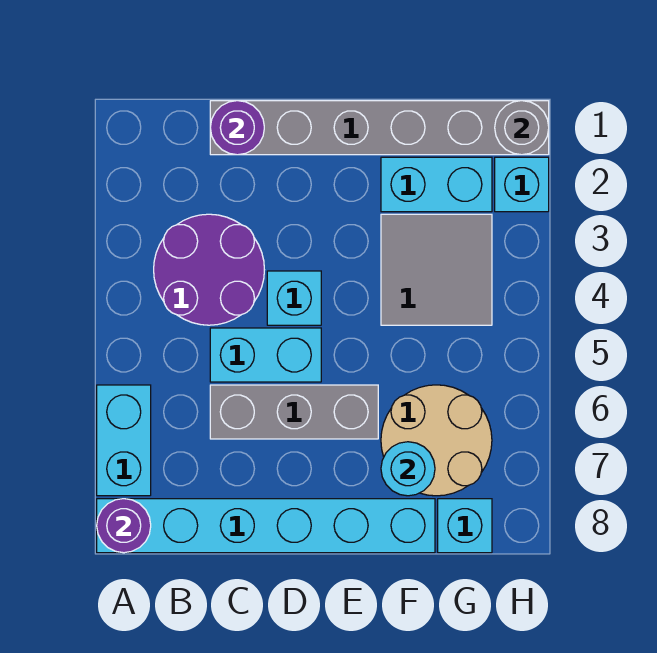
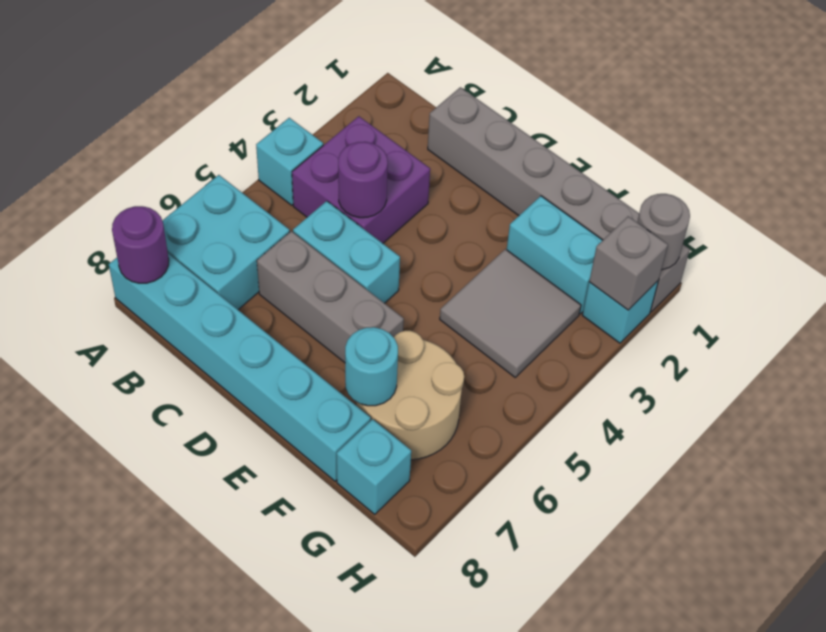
cyan 1x2 brick [97,385,151,496] -> cyan 2x2 brick [162,175,290,310]
purple 2x2 round brick [154,214,264,325] -> purple 2x2 brick [292,116,430,243]
purple 1x1 round brick [210,101,264,155] -> purple 1x1 round brick moved to [338,142,388,218]
cyan 1x1 brick [267,271,321,325] -> cyan 1x1 brick moved to [256,118,323,205]
none -> grey 1x1 brick [589,216,668,310]

